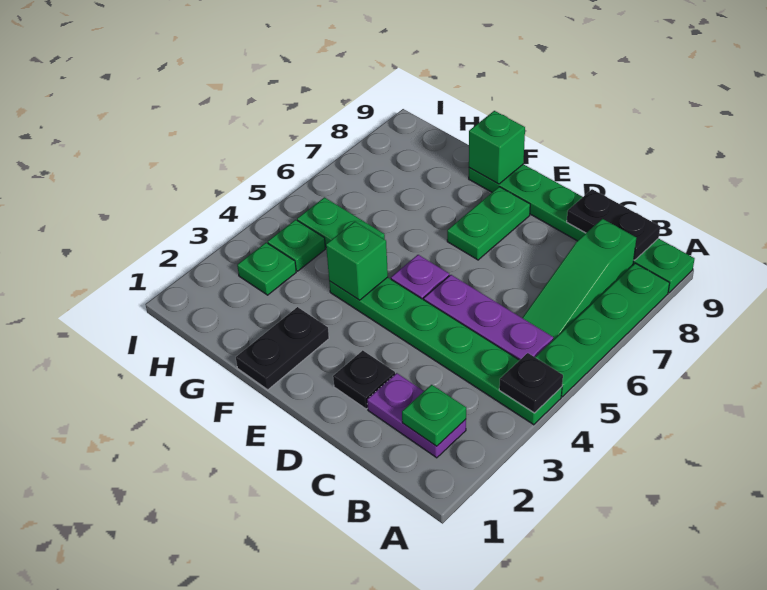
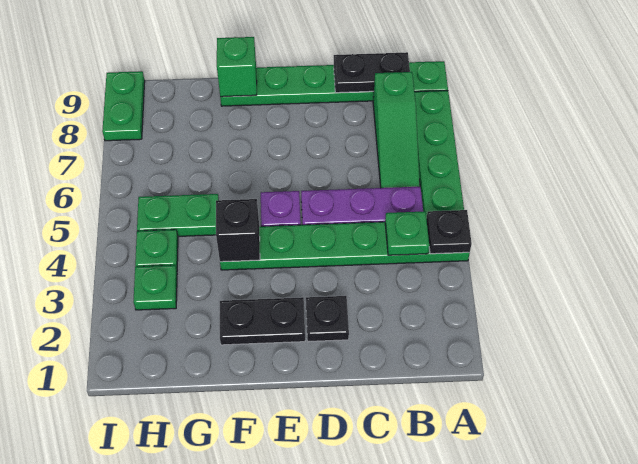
purple 1x2 plate [367,373,466,458] -> none
green 1x1 plate [402,385,466,446] -> green 1x1 plate moved to [385,211,429,255]
green 1x2 plate [447,187,530,260] -> green 1x2 plate moved to [102,71,145,141]
black 1x2 plate [236,307,329,390] -> black 1x2 plate turned to [220,297,305,345]
green 1x1 brick [326,222,388,300] -> black 1x1 brick [216,199,260,262]

